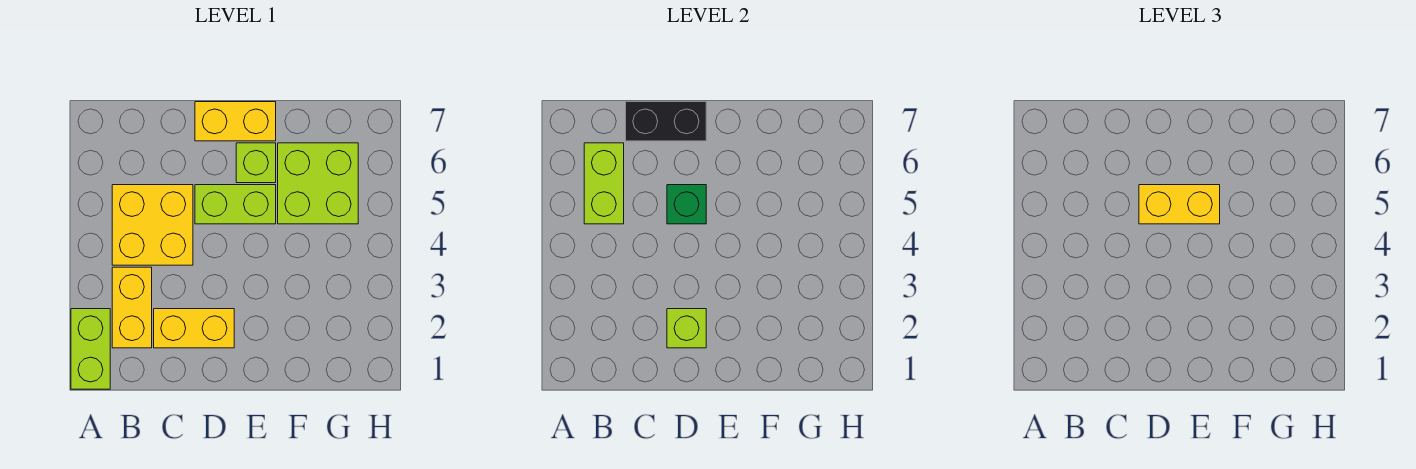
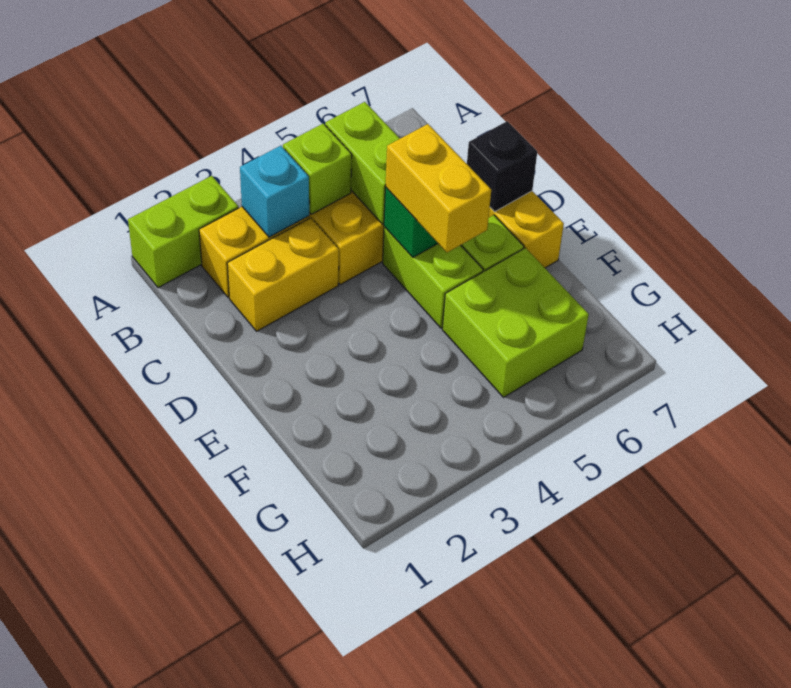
none -> cyan 1x1 brick [240,146,309,237]
lime 1x2 brick [584,143,624,224] -> lime 1x2 brick turned to [325,102,400,224]
yellow 1x2 brick [154,309,234,348] -> yellow 1x2 brick turned to [227,218,339,331]
black 1x2 brick [626,102,706,141] -> black 1x1 brick [467,121,537,212]
lime 1x1 brick [667,309,706,348] -> lime 1x1 brick moved to [283,124,352,214]

